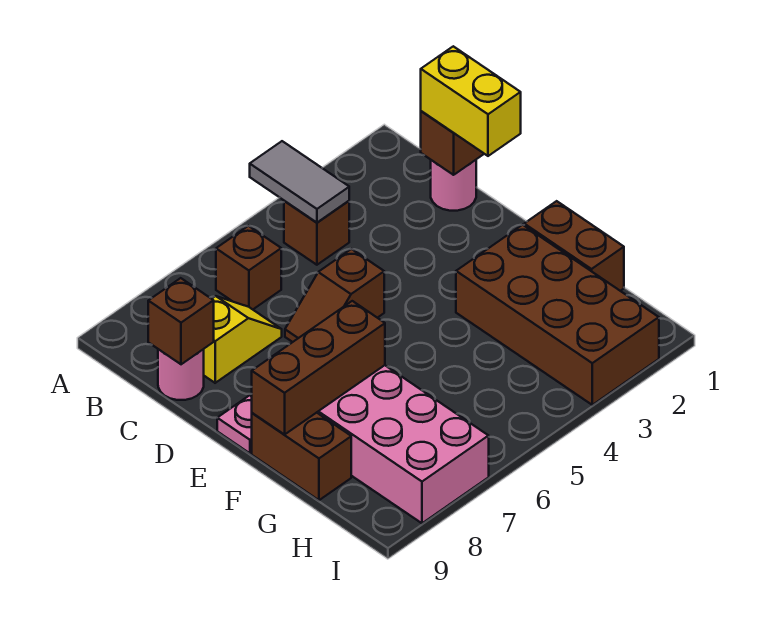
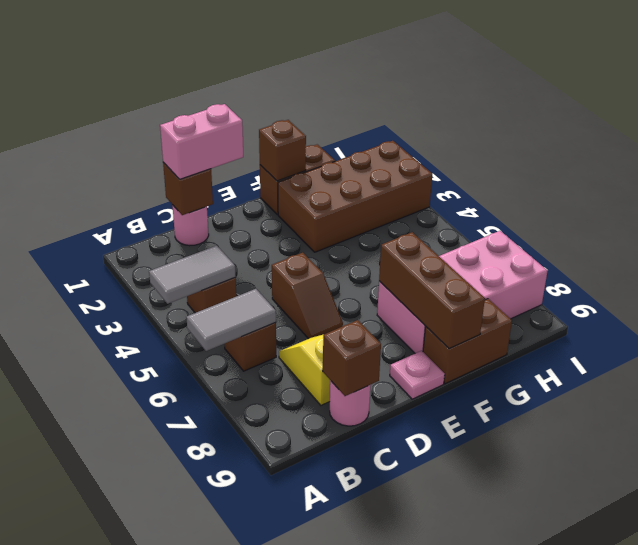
none -> grey 1x2 tile [186,289,276,351]
yellow 1x2 brick [421,46,521,156] -> pink 1x2 brick [160,104,243,179]
none -> brown 1x1 brick [259,120,306,181]

